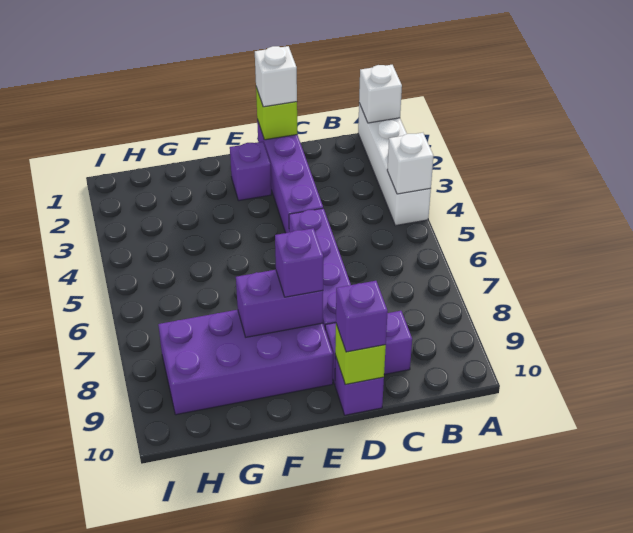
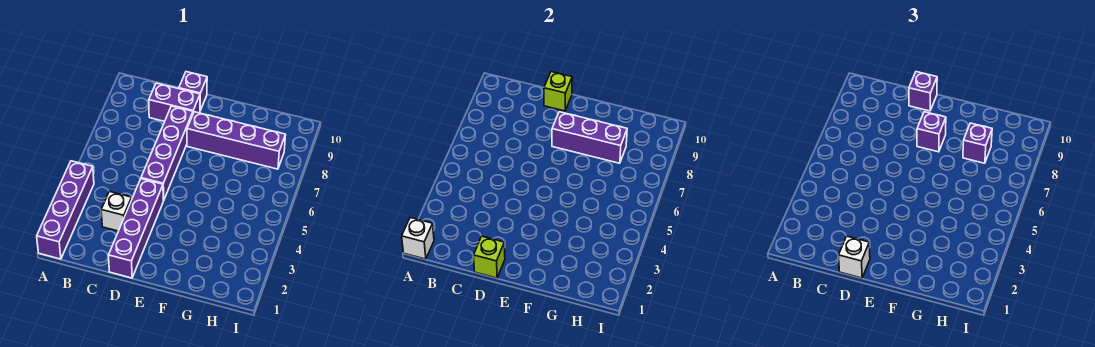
white 1x4 brick [358,103,431,226] -> purple 1x4 brick [37,161,94,259]
white 1x1 brick [387,133,433,194] -> white 1x1 brick moved to [101,191,132,231]
purple 1x1 brick [230,142,271,201] -> purple 1x1 brick moved to [963,123,992,163]
purple 2x4 brick [158,310,333,415] -> purple 1x4 brick [187,112,286,169]
purple 1x2 brick [236,270,323,337] -> purple 1x3 brick [552,112,627,163]

